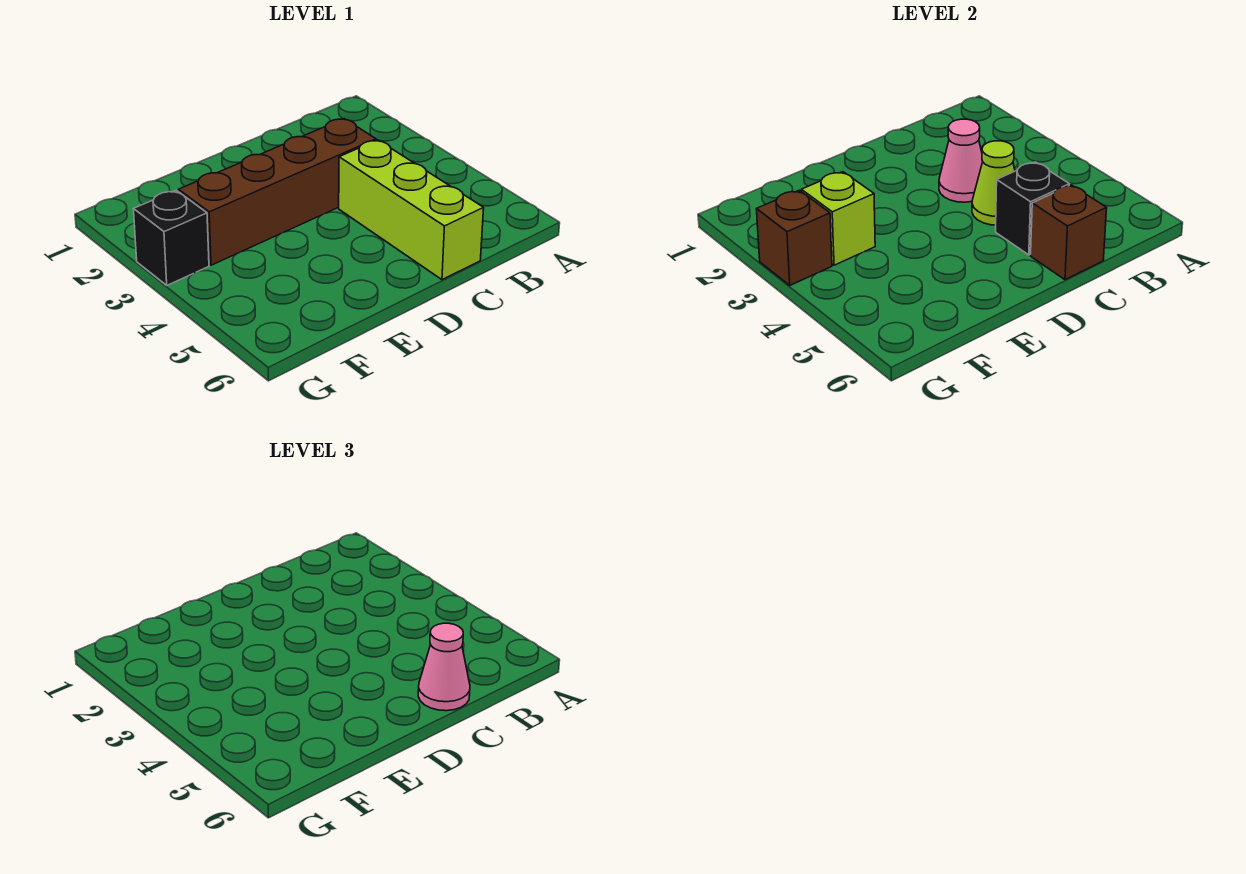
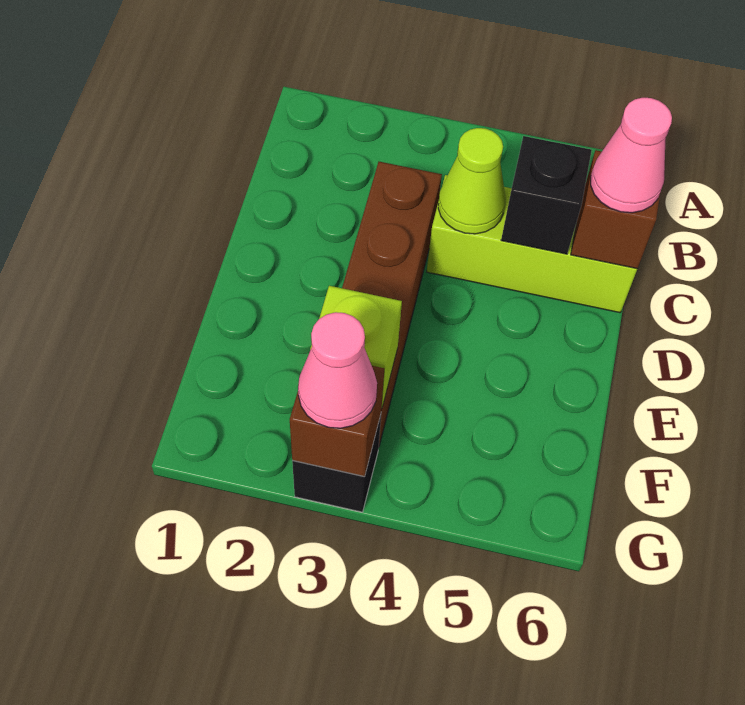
pink 1x1 cone [939,119,983,202] -> pink 1x1 cone moved to [298,312,377,428]

